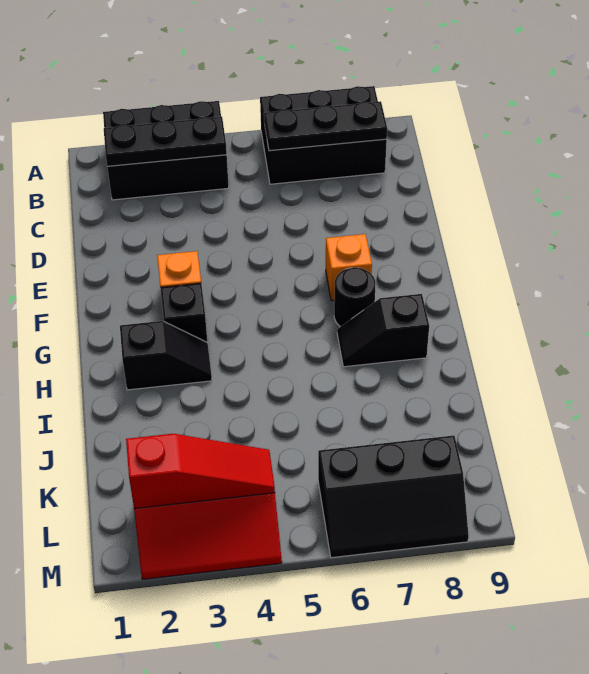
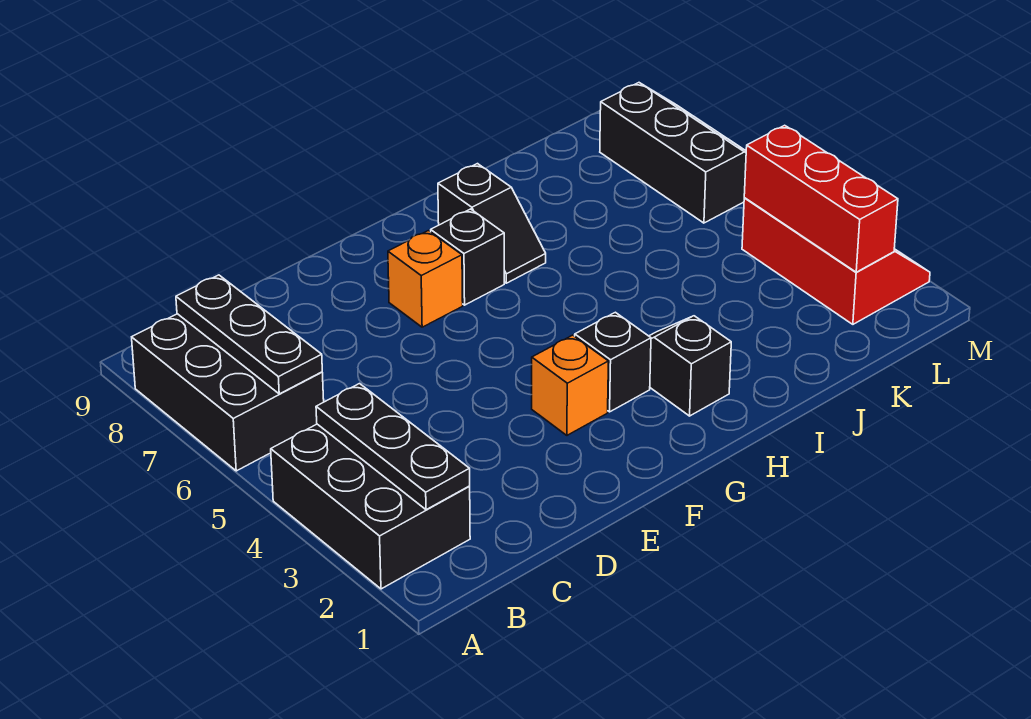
black 1x1 round brick [334,267,375,327] -> black 1x1 brick [431,209,504,305]
red 1x3 slope [126,434,275,509] -> red 1x3 brick [744,125,898,272]

